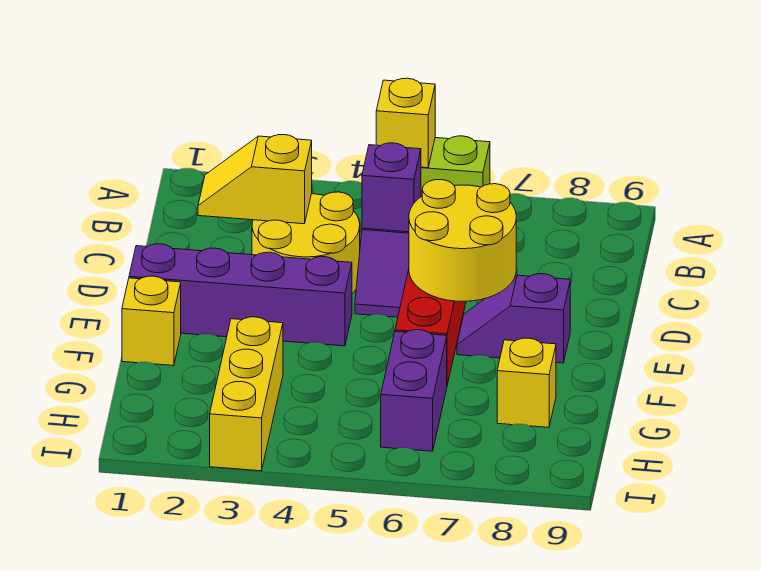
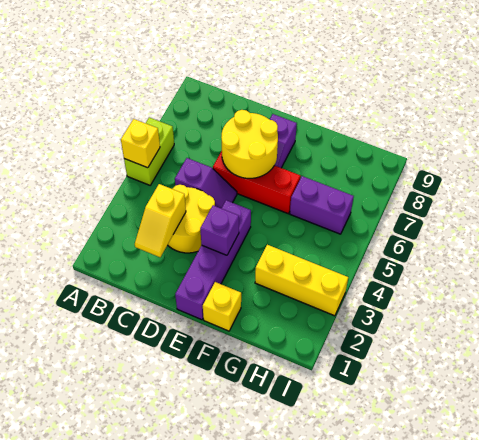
purple 1x1 brick [362,143,421,232] -> purple 1x1 brick moved to [200,205,239,255]
yellow 1x1 brick [497,338,556,427] -> none

